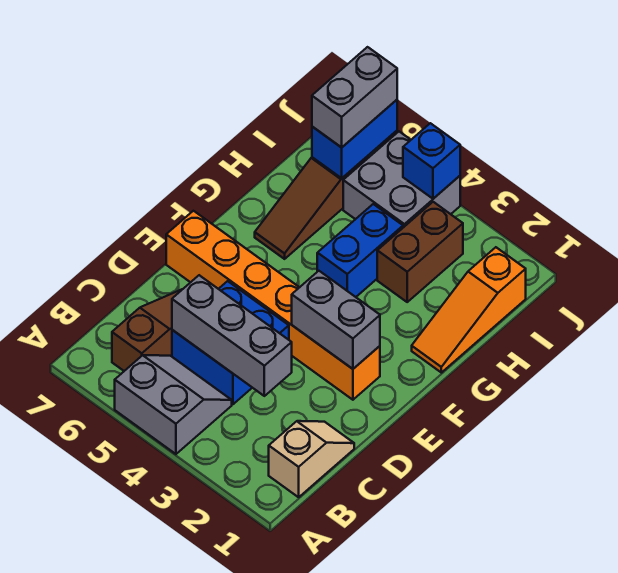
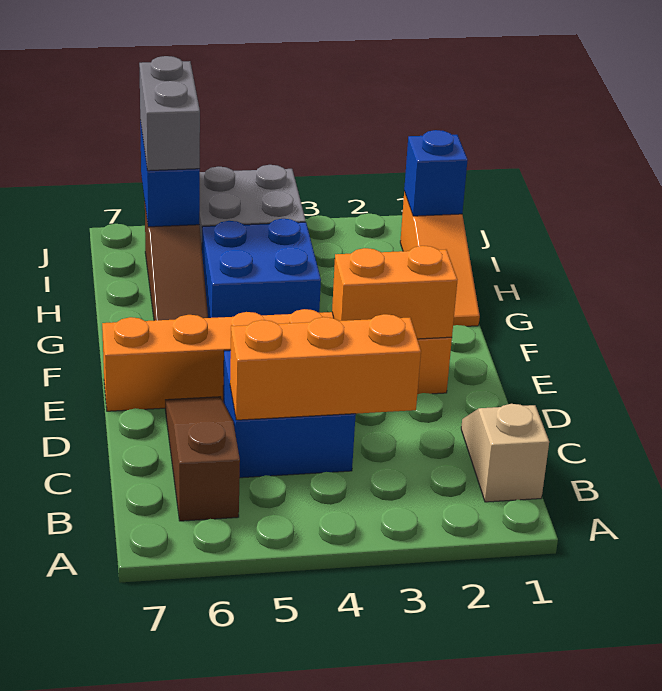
grey 2x2 slope [115,355,232,454] -> none
grey 1x3 brick [172,275,292,396] -> orange 1x3 brick [230,314,421,420]
grey 1x2 brick [292,271,380,369] -> orange 1x2 brick [332,246,457,339]
blue 1x2 brick [317,204,403,297] -> blue 2x2 brick [202,219,321,318]
brown 1x2 brick [377,202,463,302] -> none
blue 1x1 brick [403,123,460,199] -> blue 1x1 brick moved to [404,130,468,216]

